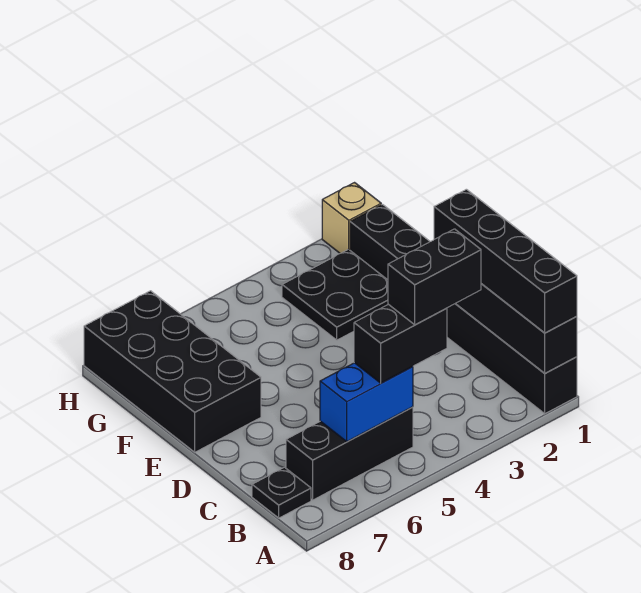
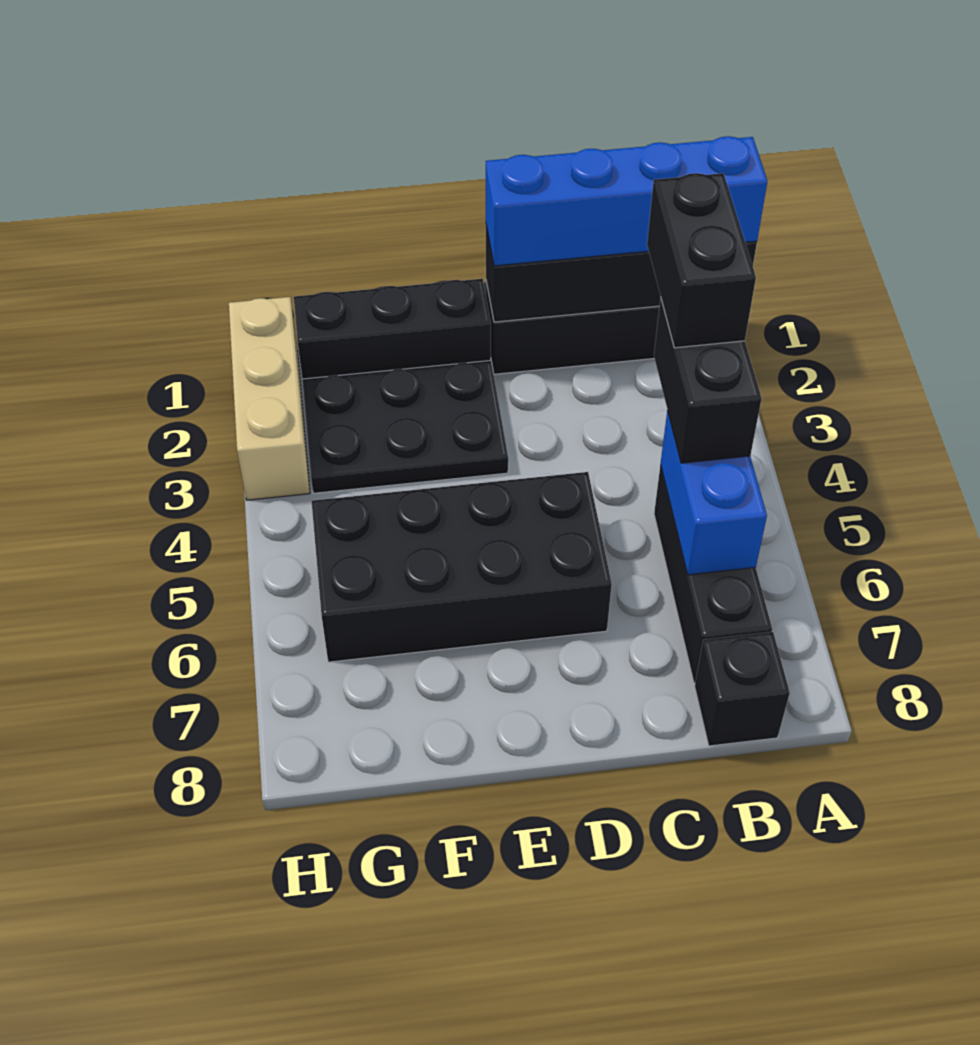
black 1x4 brick [434,189,577,333] -> blue 1x4 brick [486,136,767,266]
black 1x1 plate [252,467,311,518] -> black 1x1 brick [695,632,790,746]
black 2x4 brick [84,291,261,452] -> black 2x4 brick moved to [311,472,612,662]
black 2x2 plate [282,249,388,340] -> black 2x3 plate [302,361,508,493]
tan 1x1 brick [322,183,381,253] -> tan 1x3 brick [229,297,310,500]

